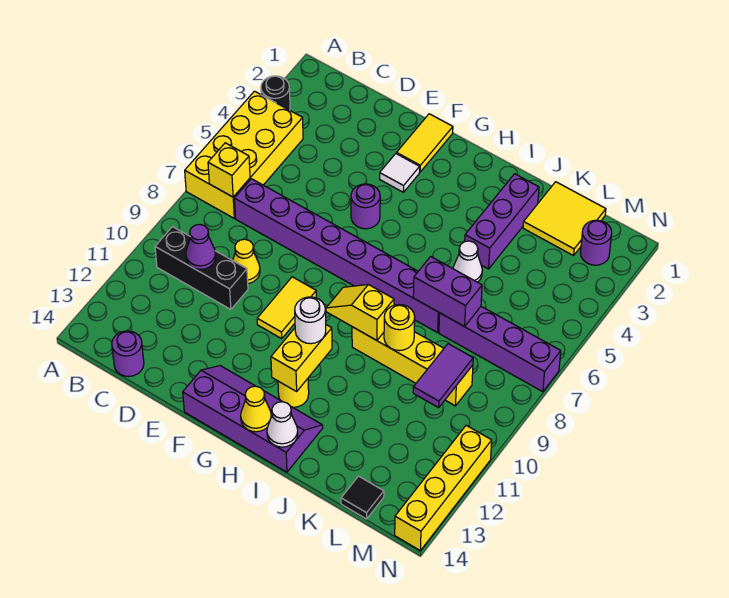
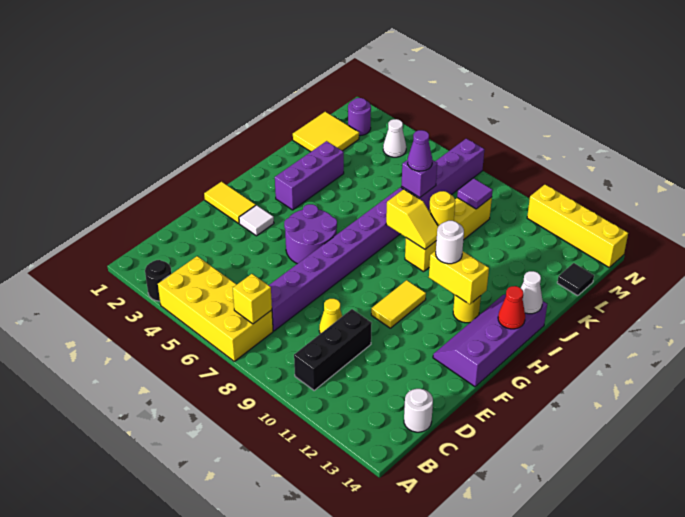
purple 1x1 cone [186,225,216,269] -> purple 1x1 cone moved to [408,130,432,171]
purple 1x1 round brick [112,331,144,377] -> white 1x1 round brick [404,389,433,432]
purple 1x1 round brick [351,184,380,229] -> purple 2x2 round brick [284,204,337,264]
yellow 1x2 tile [257,277,316,339] -> yellow 1x2 tile turned to [371,280,426,328]
yellow 1x2 slope [326,285,394,340] -> yellow 1x2 slope turned to [386,189,438,249]
yellow 1x1 cone [241,386,271,432] -> red 1x1 cone [498,286,525,329]
purple 1x3 brick [465,174,539,269] -> purple 1x3 brick turned to [275,141,344,210]
white 1x1 cone [453,241,482,282] -> white 1x1 cone moved to [383,119,406,157]
purple 1x2 brick [413,257,482,327] -> purple 1x1 brick [401,160,437,198]
purple 1x2 tile [413,344,473,408] -> purple 1x1 tile [457,178,493,209]

